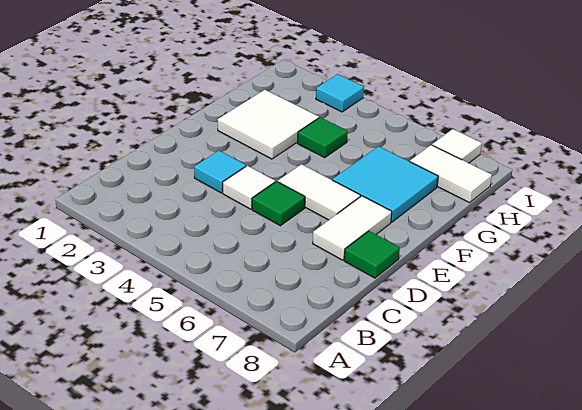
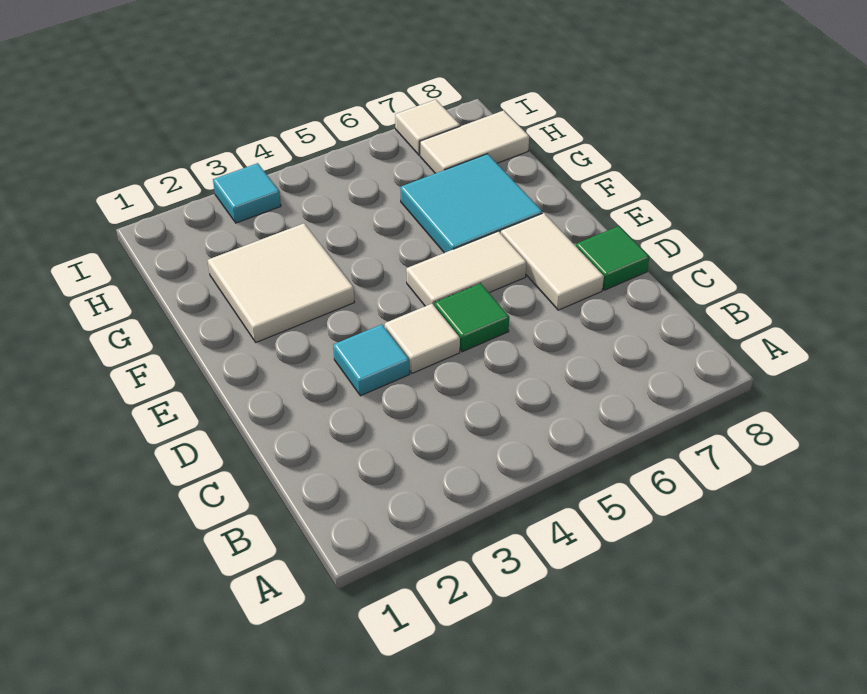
green 1x1 tile [297,117,348,158] -> none

